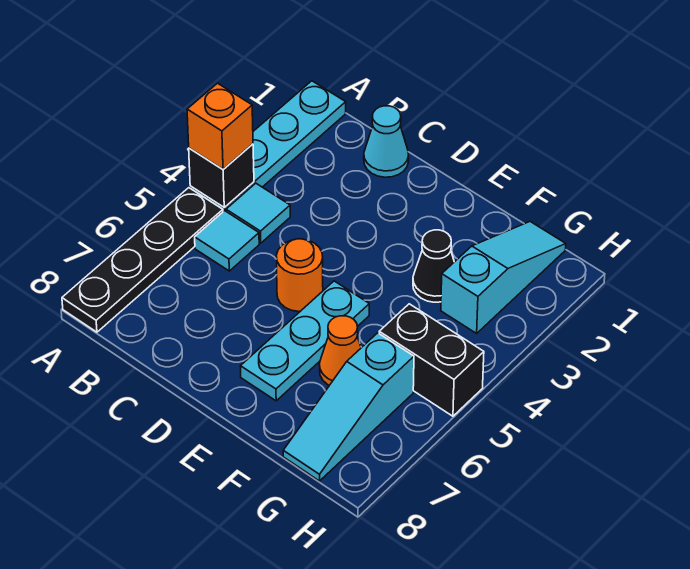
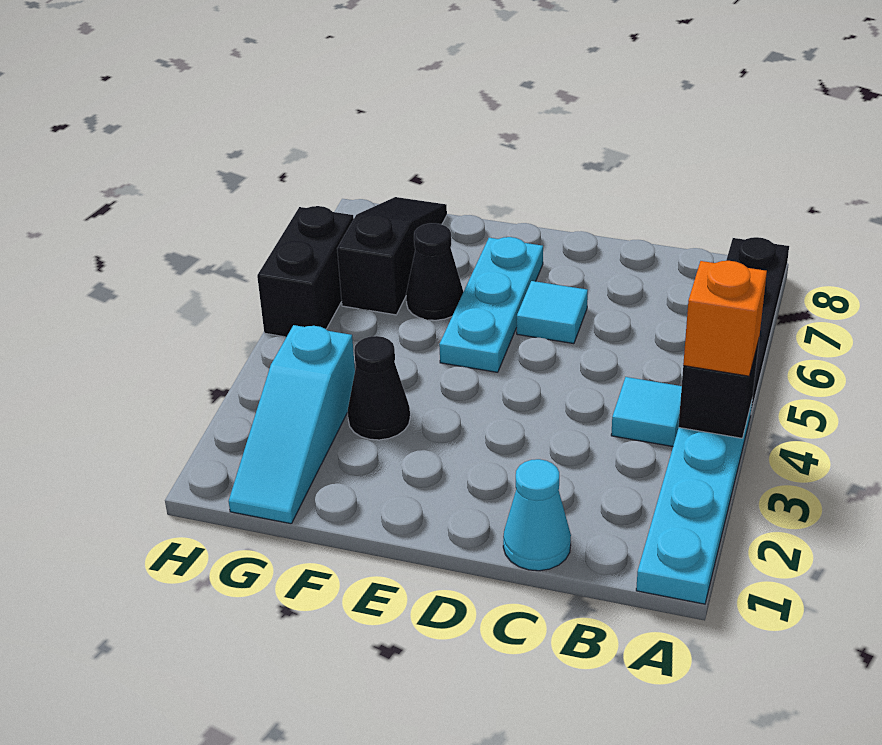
cyan 1x1 tile [195,211,259,271] -> cyan 1x1 tile moved to [517,281,588,344]
orange 1x1 round brick [276,239,323,312] -> none
orange 1x1 cone [319,316,361,385] -> black 1x1 cone [406,223,464,320]
black 1x2 brick [379,304,484,416] -> black 1x2 brick turned to [257,206,354,337]
cyan 1x3 slope [283,333,414,481] -> black 1x3 slope [337,197,447,315]

